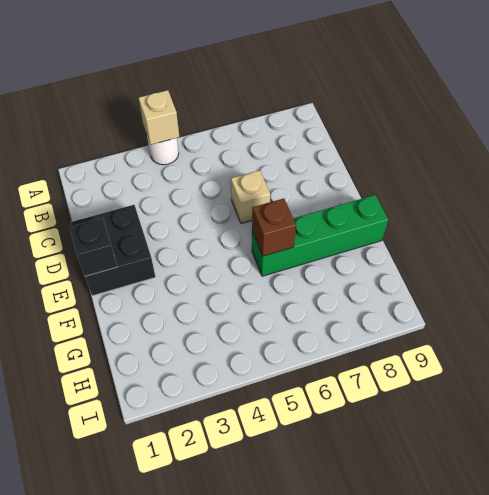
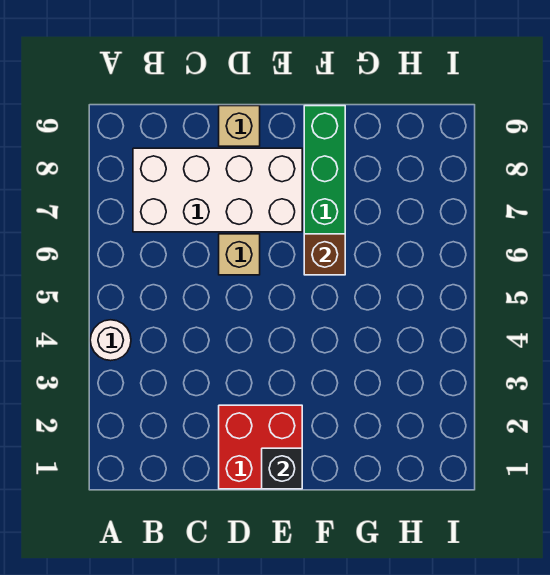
tan 1x1 brick [139,90,179,145] -> tan 1x1 brick moved to [219,106,260,146]
none -> white 2x4 brick [133,148,302,232]
black 2x2 brick [71,205,155,296] -> red 2x2 brick [219,405,302,489]

